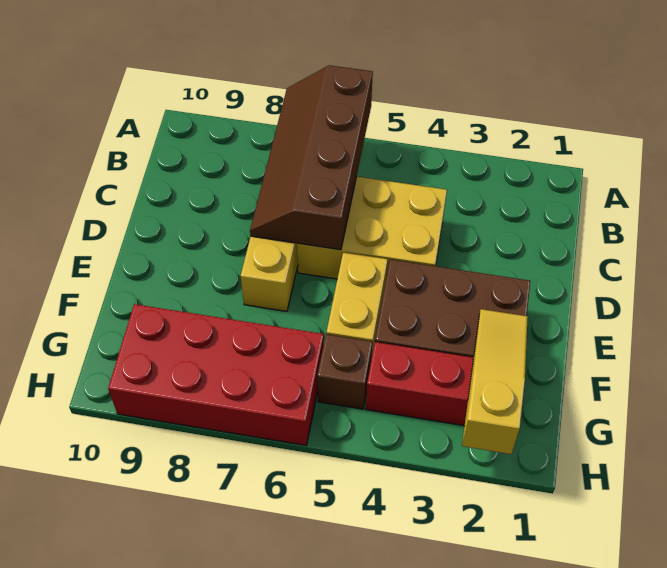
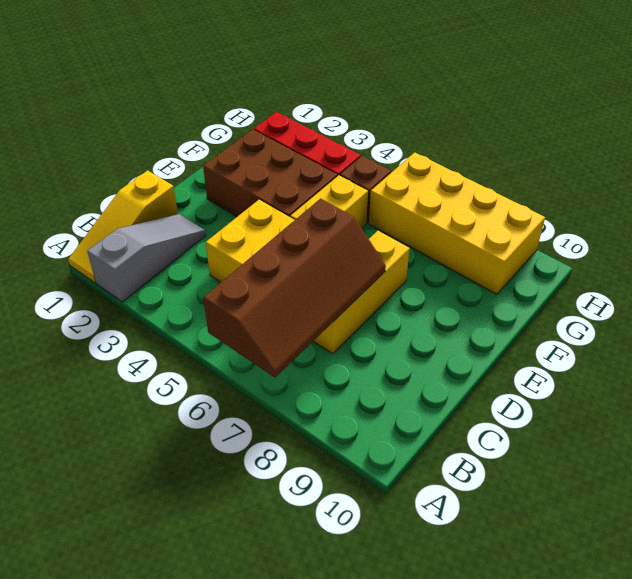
none -> grey 1x3 slope [87,214,206,302]
yellow 1x3 slope [462,309,528,454] -> yellow 1x3 slope moved to [68,171,178,283]
red 2x4 brick [108,304,324,445] -> yellow 2x4 brick [369,152,545,294]

